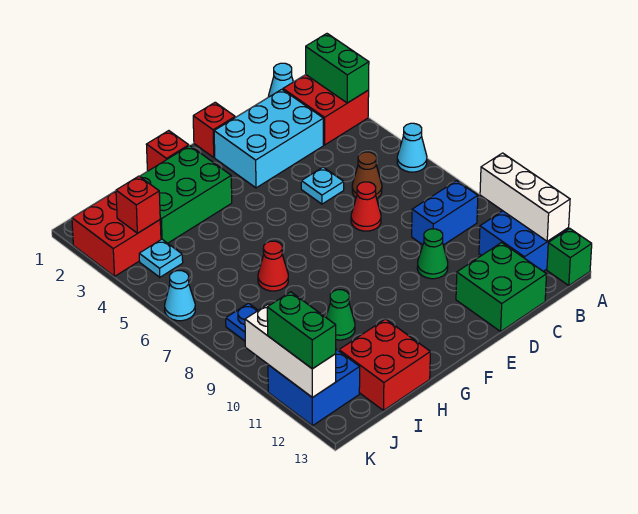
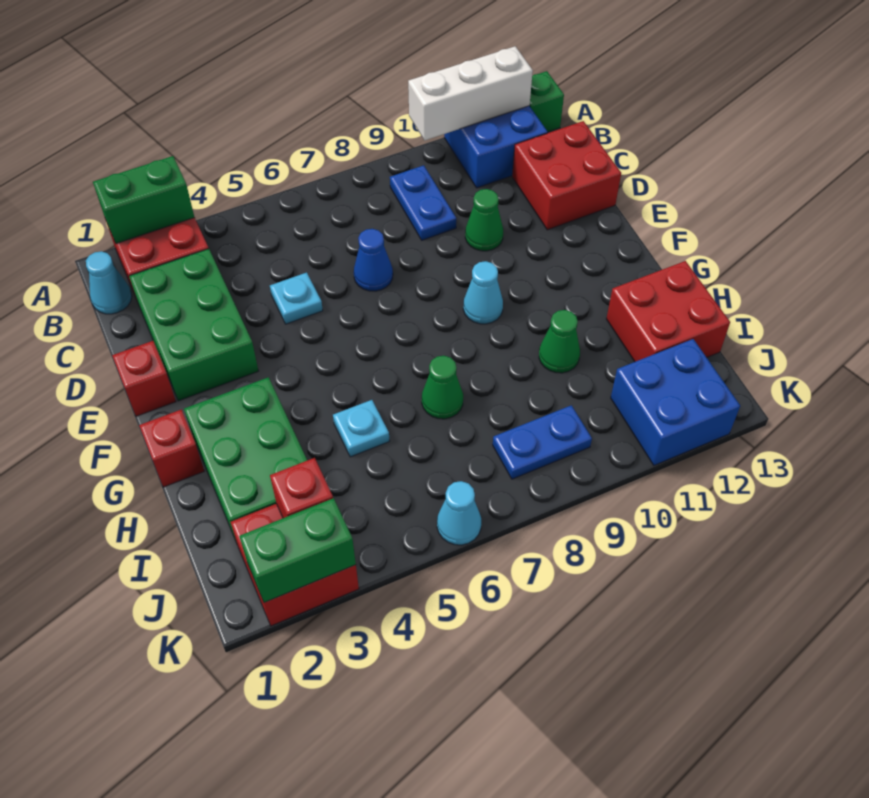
cyan 1x1 cone [397,123,427,172] -> cyan 1x1 cone moved to [463,261,503,324]
blue 1x2 brick [412,181,478,245] -> blue 1x2 plate [390,165,456,240]
cyan 2x3 brick [214,89,323,188] -> green 2x3 brick [129,249,258,401]
brown 1x1 cone [352,152,382,198] -> none
green 2x2 brick [456,243,547,331] -> red 2x2 brick [512,121,621,230]
red 1x1 cone [351,182,381,231] -> blue 1x1 cone [354,229,393,291]
red 1x1 cone [258,241,288,291] -> green 1x1 cone [422,356,463,419]
cyan 1x1 plate [139,239,183,277] -> cyan 1x1 plate moved to [333,400,390,457]
white 1x3 brick [245,304,336,398] -> none
green 1x2 brick [267,292,336,369] -> green 1x2 brick moved to [239,498,356,603]

